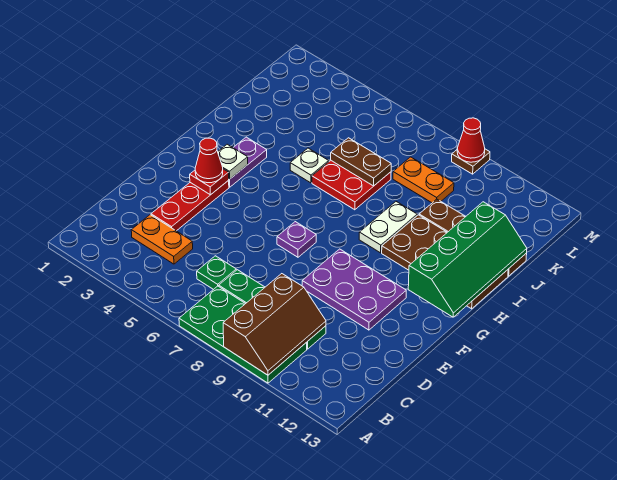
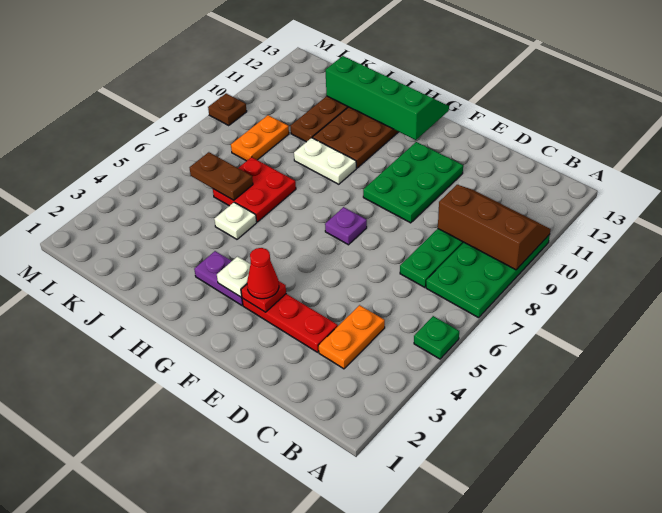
green 1x1 plate [197,256,236,290] -> green 1x1 plate moved to [414,316,459,359]
purple 2x3 plate [302,249,406,330] -> green 2x3 plate [363,142,463,223]
brown 1x2 plate [331,138,391,186] -> brown 1x2 plate turned to [190,152,253,200]
red 1x1 cone [457,118,485,162] -> none

